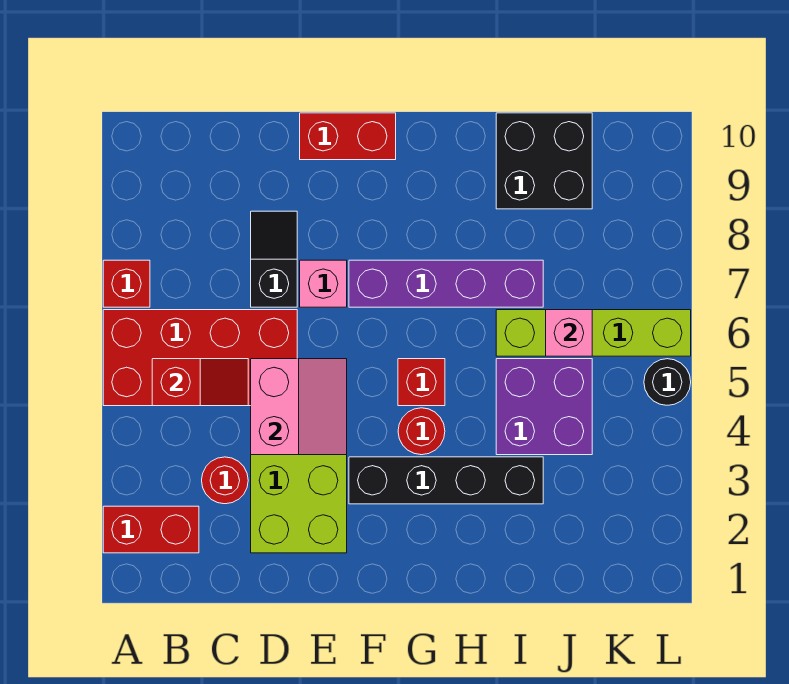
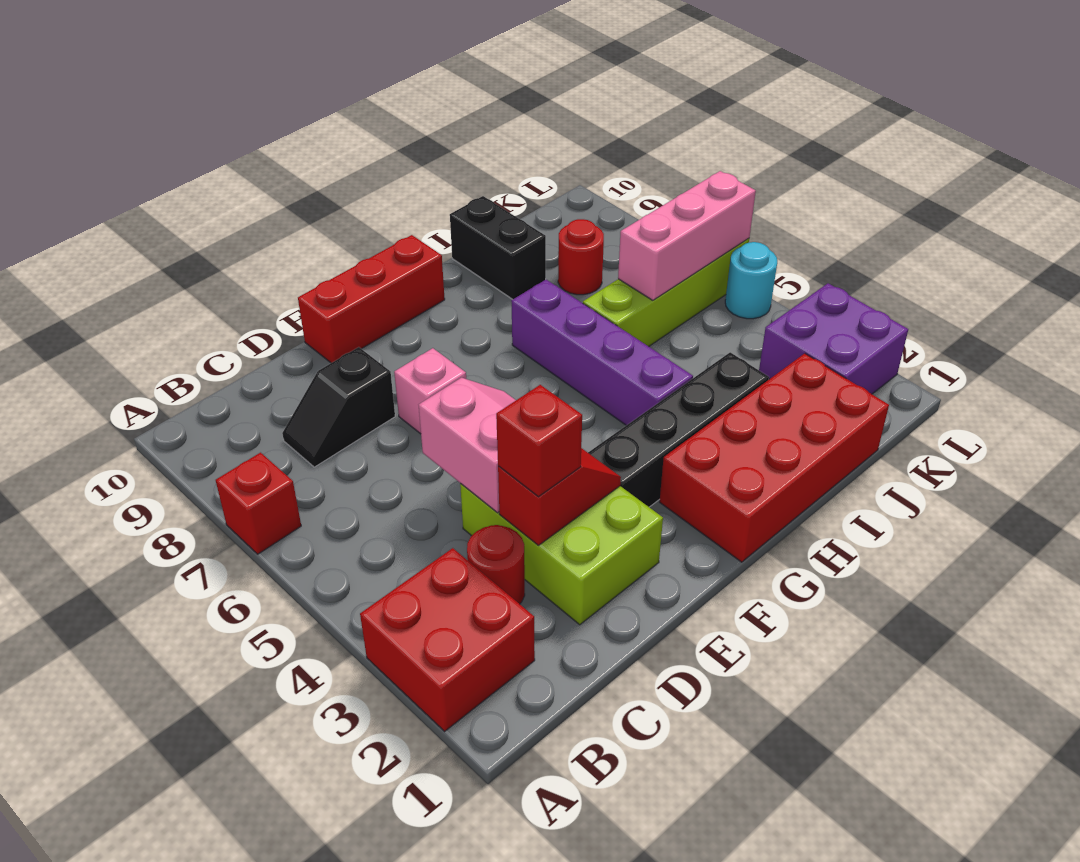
red 1x2 brick [103,506,199,553] -> red 2x2 brick [360,548,535,731]
red 2x4 brick [103,310,297,406] -> red 2x4 brick moved to [660,353,889,562]
red 1x2 slope [152,359,248,406] -> red 1x2 slope moved to [498,448,621,545]
black 1x2 slope [251,211,297,307] -> black 1x2 slope turned to [282,347,395,467]
red 1x2 brick [300,113,396,160] -> red 1x3 brick [298,235,445,363]
purple 1x4 brick [349,260,543,307] -> purple 1x4 brick turned to [511,280,693,425]
red 1x1 round brick [398,408,445,455] -> red 1x1 round brick moved to [558,219,604,295]
red 1x1 brick [398,359,445,406] -> red 1x1 brick moved to [496,385,582,497]
purple 2x2 brick [496,359,592,455] -> purple 2x2 brick moved to [759,283,908,394]
black 2x2 brick [496,113,592,209] -> black 1x2 brick [450,196,546,300]
pink 1x1 brick [546,310,592,356] -> pink 1x3 brick [618,171,756,300]
black 1x1 round brick [644,359,691,405] -> cyan 1x1 round brick [725,242,777,319]

